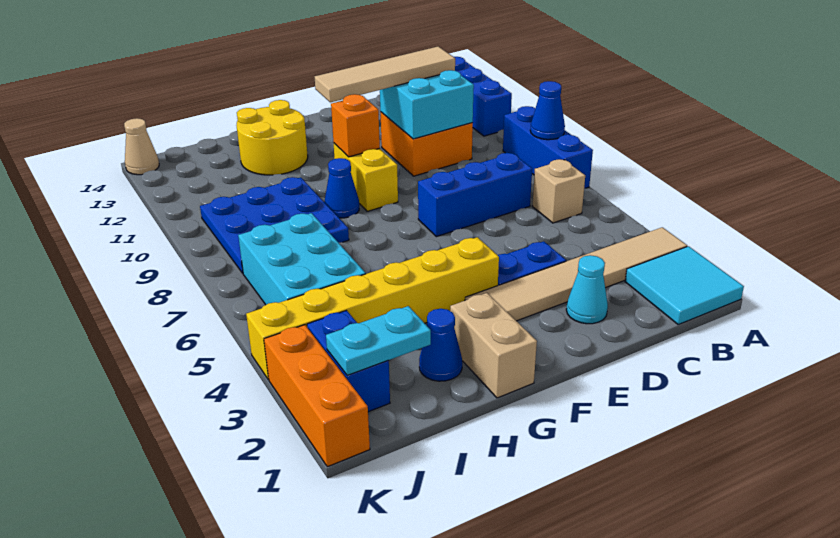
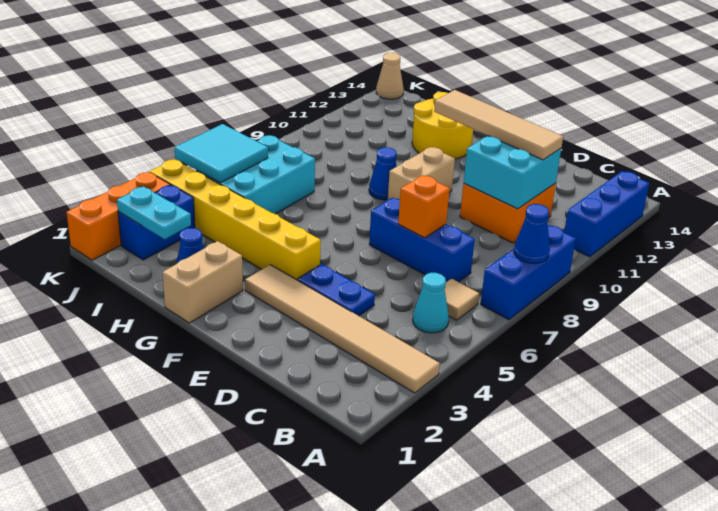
cyan 2x2 tile [625,246,744,324] -> cyan 2x2 tile moved to [174,124,268,183]
tan 1x1 brick [532,159,585,223] -> tan 1x1 tile [445,279,479,320]
cyan 1x1 cone [566,255,608,324] -> cyan 1x1 cone moved to [413,273,449,333]
yellow 1x2 brick [334,143,398,211] -> tan 1x2 brick [388,147,455,200]
orange 1x1 brick [331,94,380,157] -> orange 1x1 brick moved to [398,175,450,238]
blue 3x3 plate [200,177,349,273] -> none

